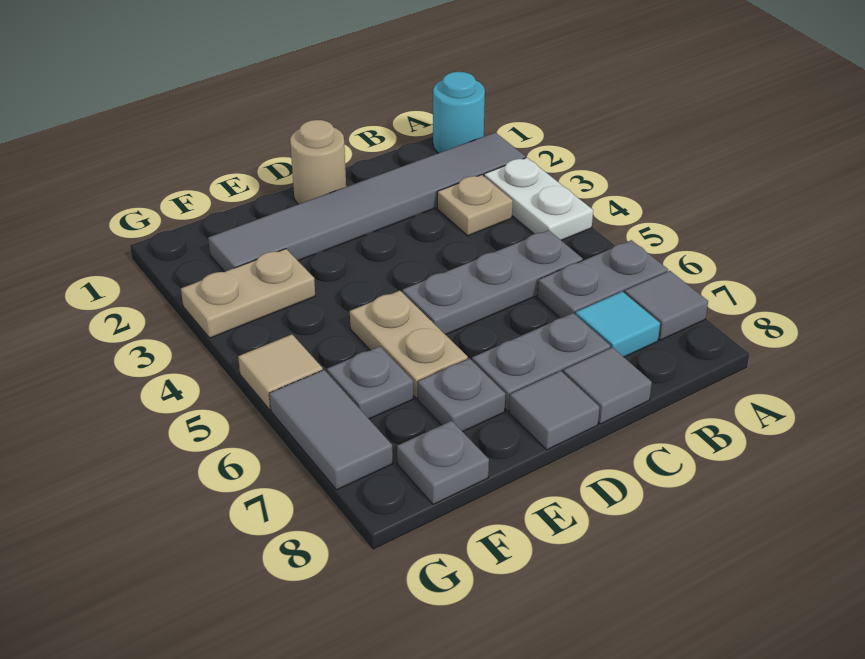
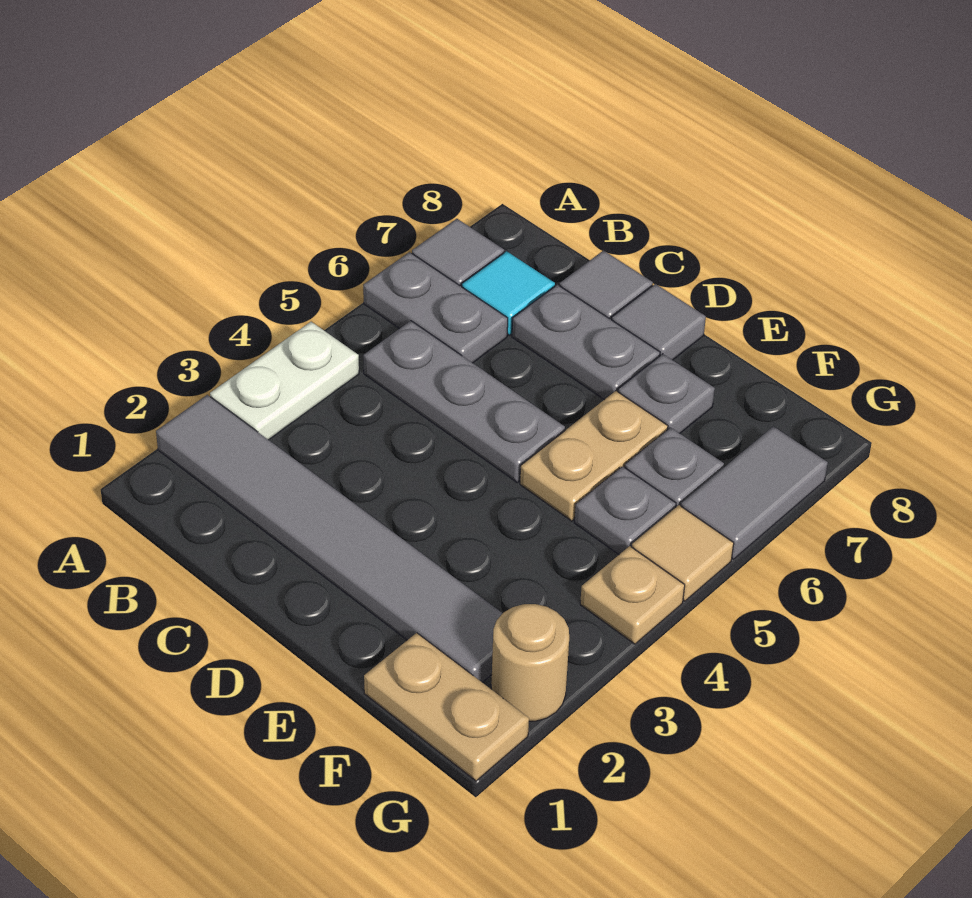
cyan 1x1 round brick [433,72,485,153] -> none
tan 1x1 plate [437,175,513,236] -> tan 1x1 plate moved to [580,546,685,644]
tan 1x1 round brick [290,120,346,204] -> tan 1x1 round brick moved to [491,604,569,721]
tan 1x2 plate [181,249,315,338] -> tan 1x2 plate moved to [364,633,529,781]
grey 1x1 plate [397,421,489,504] -> grey 1x1 plate moved to [574,466,676,554]

